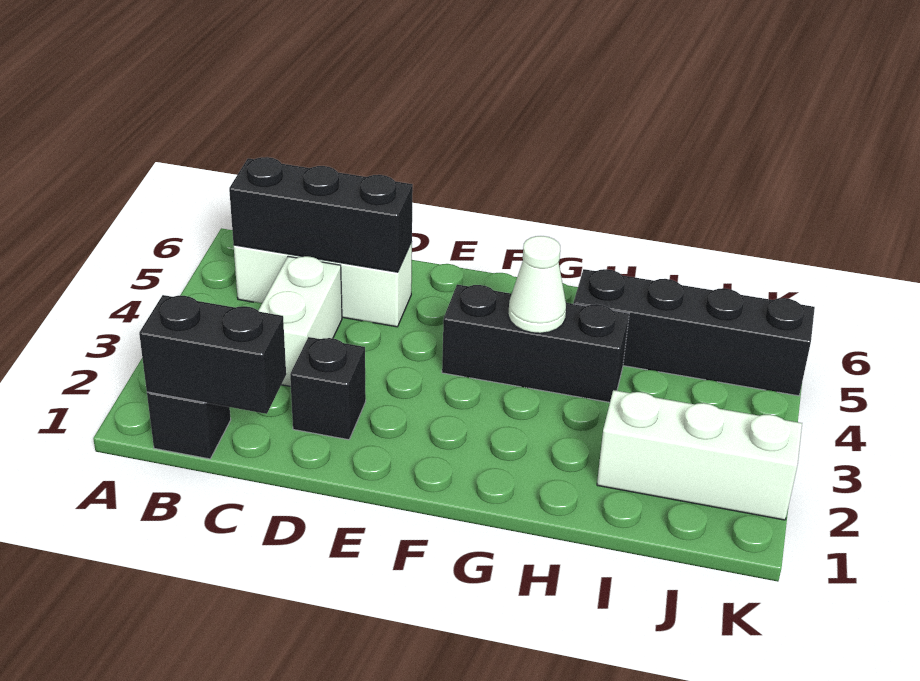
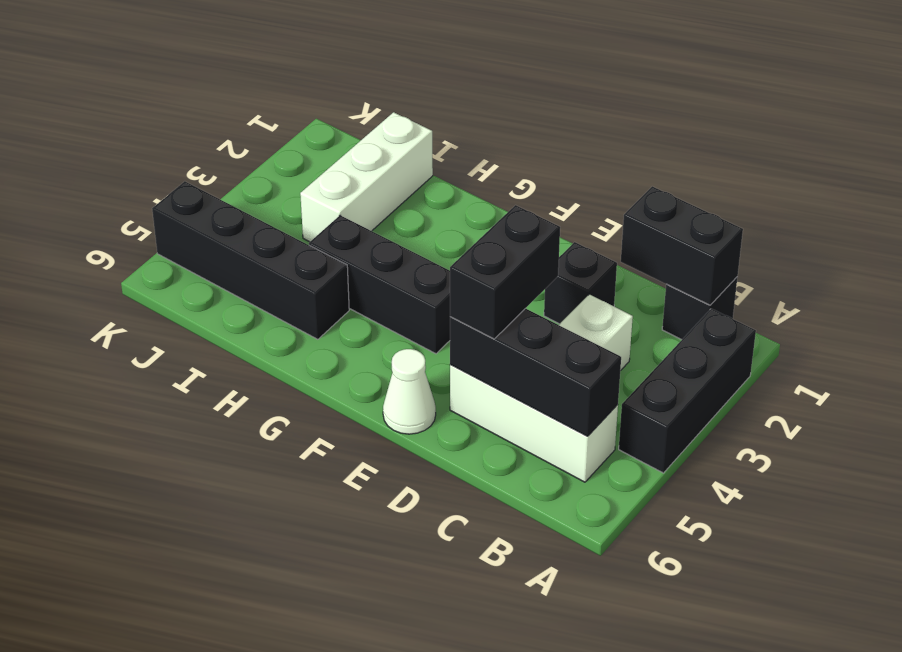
none -> black 1x3 brick [619,309,756,473]
none -> black 1x2 brick [450,205,560,339]
white 1x1 cone [508,236,566,333] -> white 1x1 cone moved to [383,349,436,434]
white 1x3 brick [597,390,802,520] -> white 1x3 brick turned to [300,112,433,242]

